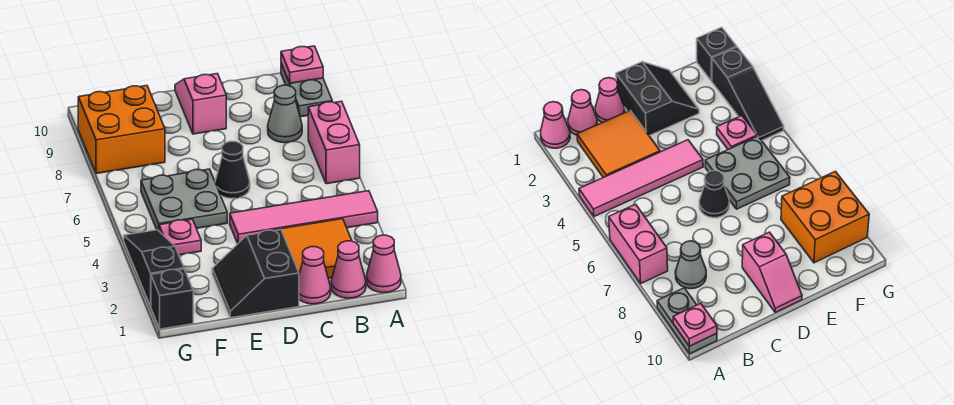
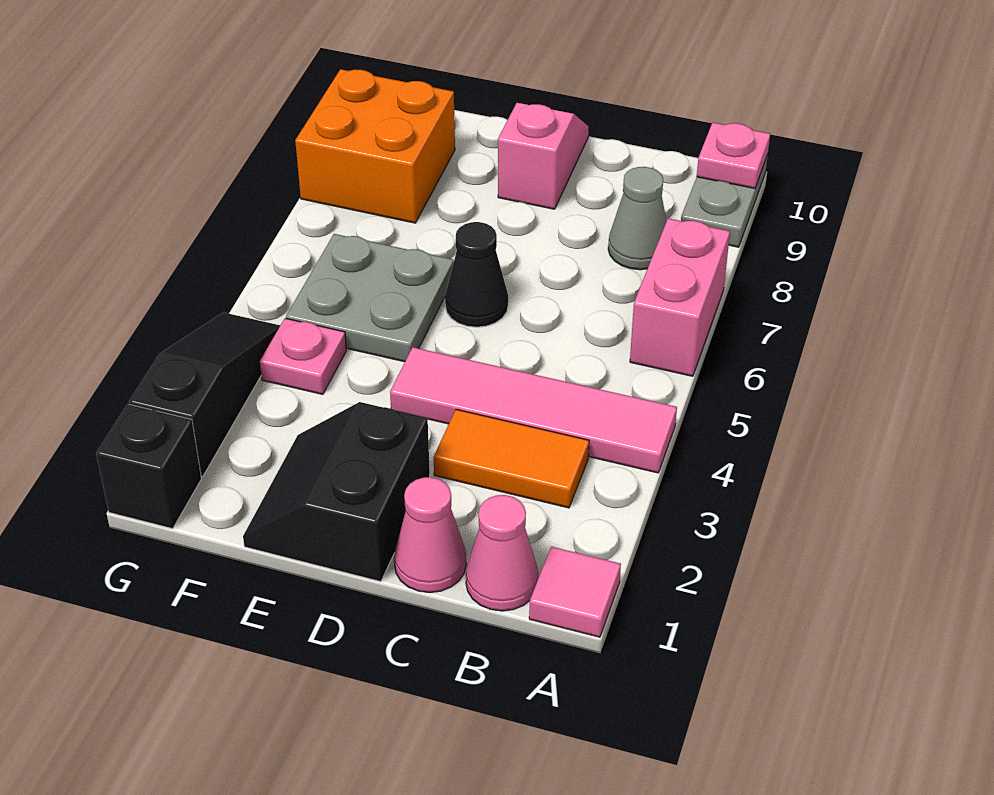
pink 1x1 cone [367,235,401,293] -> pink 1x1 tile [529,547,621,637]
orange 2x2 tile [274,219,352,278] -> orange 1x2 tile [434,409,589,508]

